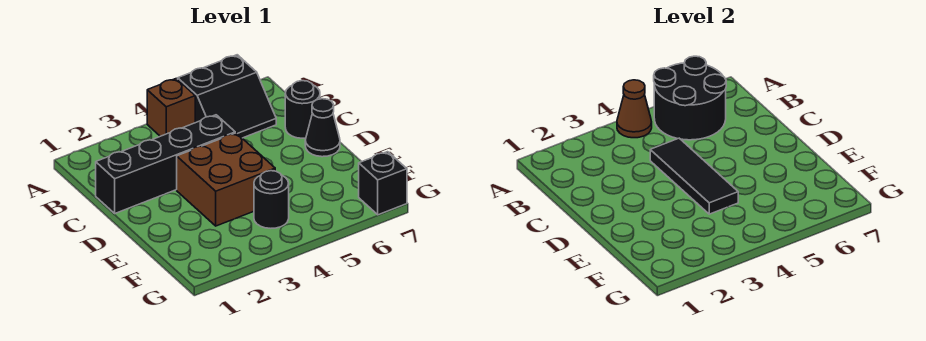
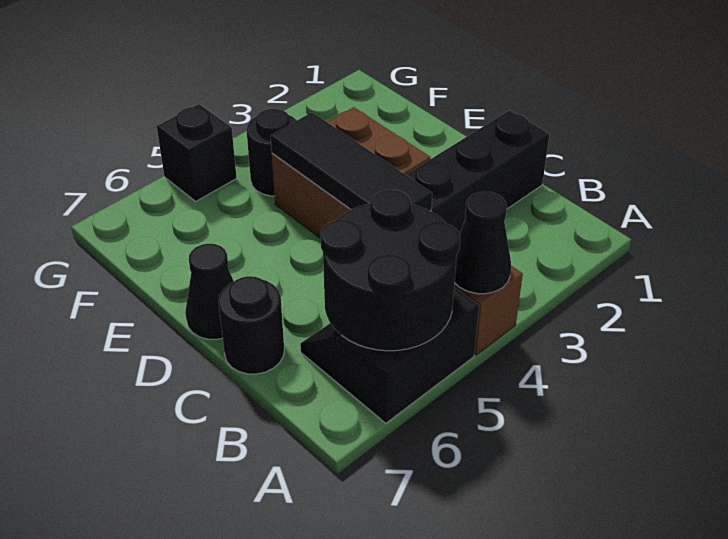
brown 1x1 cone [617,80,652,138] -> black 1x1 cone [455,192,511,294]
black 1x1 brick [359,152,407,215] -> black 1x1 brick moved to [157,104,237,201]

